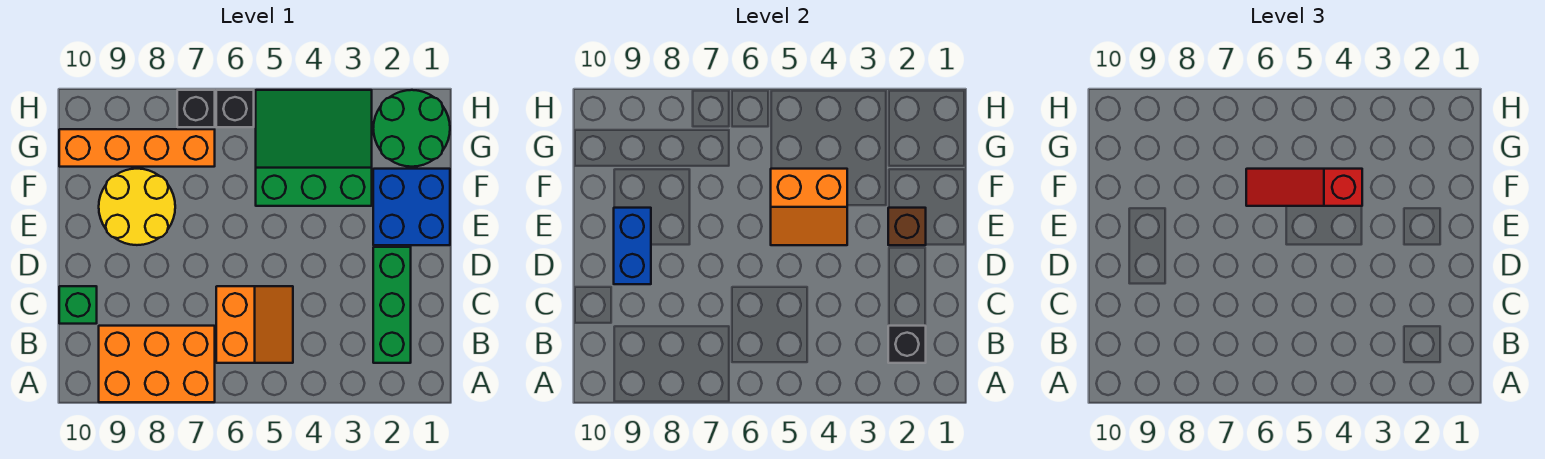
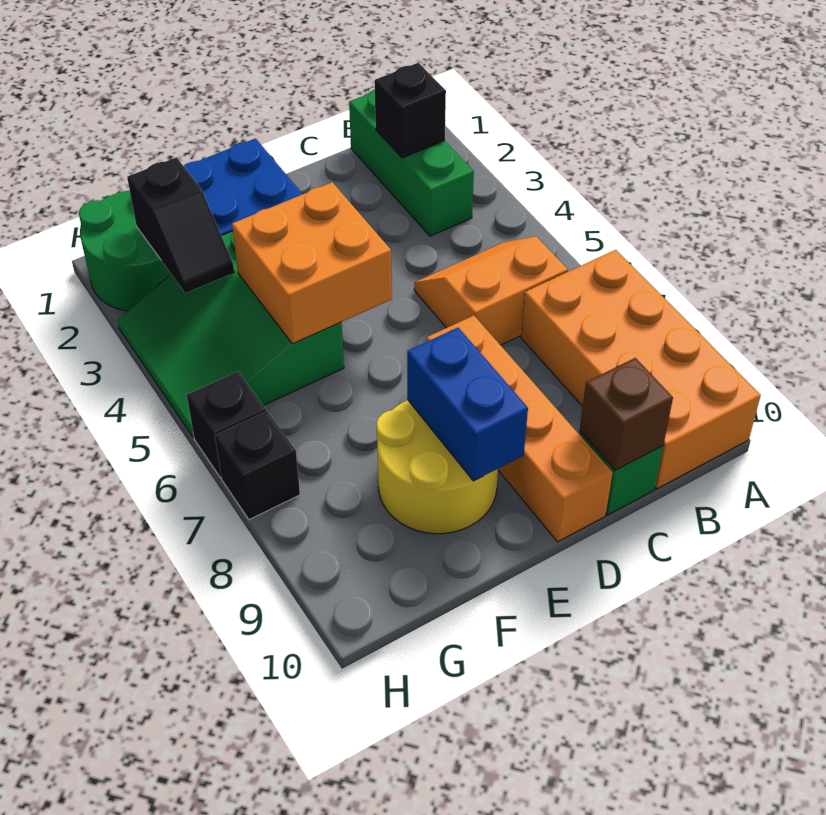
orange 2x3 brick [99,326,215,402] -> orange 2x4 brick [521,250,761,489]
green 1x3 brick [373,247,411,363] -> green 1x3 brick turned to [349,90,474,236]
blue 1x2 brick [614,208,651,284] -> blue 1x2 brick turned to [407,328,528,481]
brown 1x1 brick [888,208,926,245] -> brown 1x1 brick moved to [580,358,673,470]
orange 2x2 slope [771,169,847,245] -> orange 2x2 brick [232,182,392,344]
red 1x3 slope [1246,169,1362,206] -> none
none -> black 1x2 slope [127,157,234,293]
orange 1x4 brick [59,129,215,167] -> orange 1x4 brick moved to [427,316,612,542]

